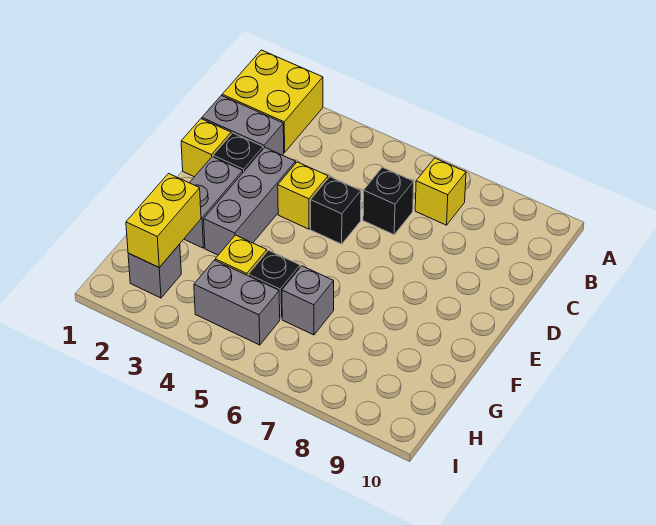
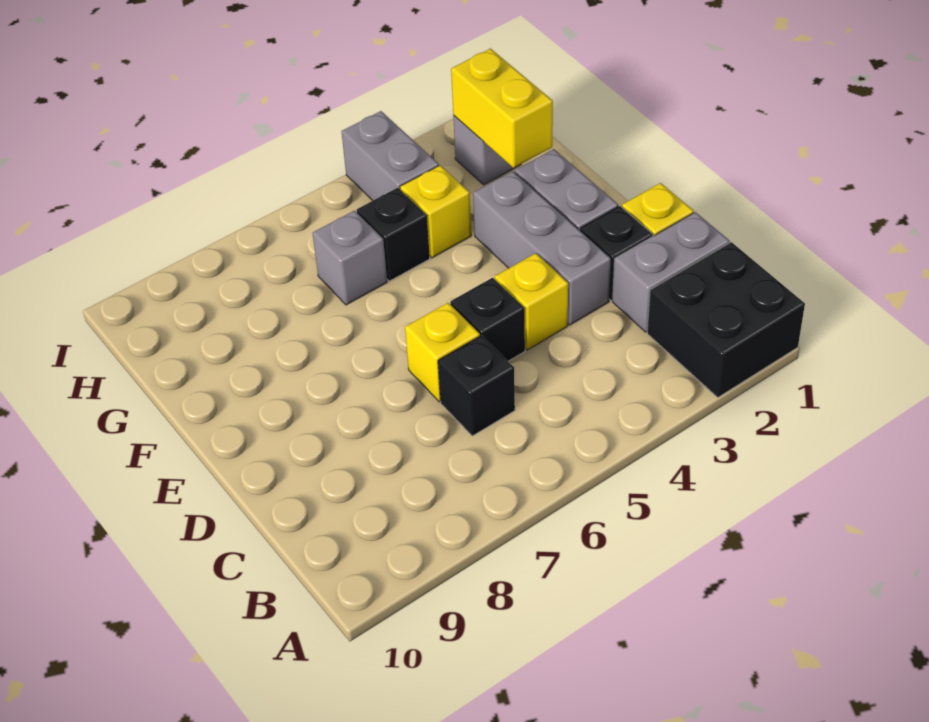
yellow 2x2 brick [222,50,323,152] -> black 2x2 brick [647,242,805,398]
yellow 1x1 brick [415,158,466,225] -> yellow 1x1 brick moved to [405,303,480,402]
grey 1x2 brick [194,260,280,345] -> grey 1x2 brick turned to [341,111,439,201]

